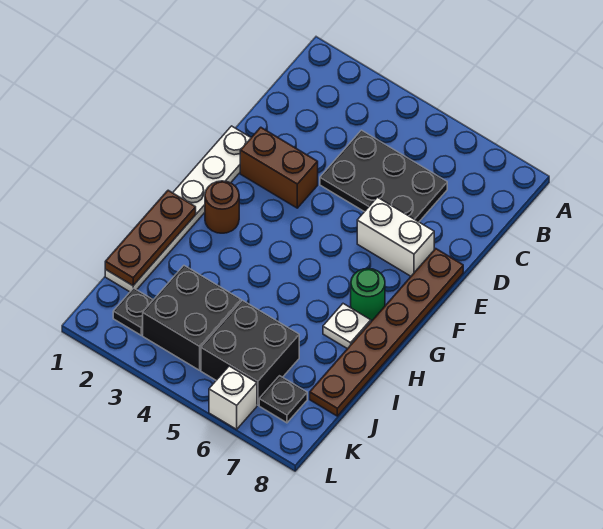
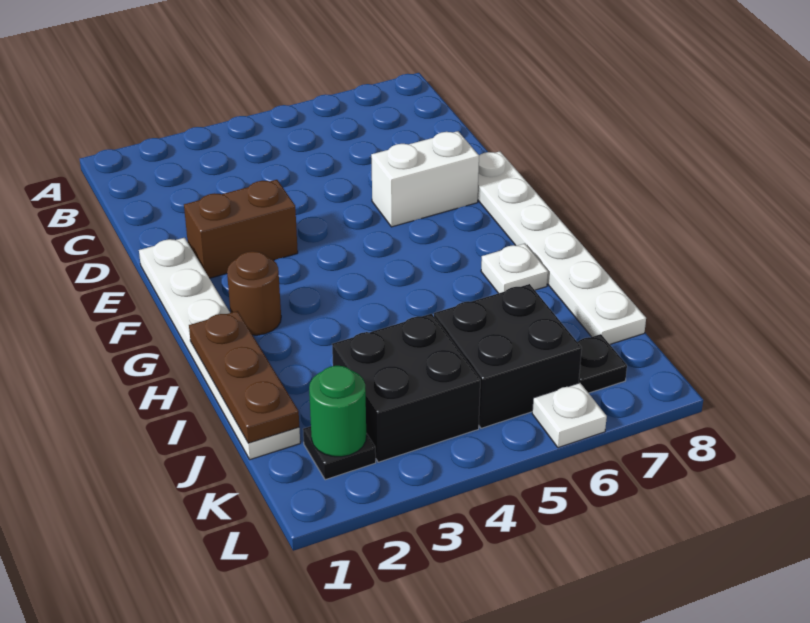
black 2x3 plate [320,130,447,222] -> none
brown 1x6 plate [310,249,463,416] -> white 1x6 plate [478,151,646,344]
green 1x1 round brick [351,269,385,321] -> green 1x1 round brick moved to [309,366,366,457]
white 1x1 brick [209,366,257,429] -> white 1x1 plate [532,383,607,448]

